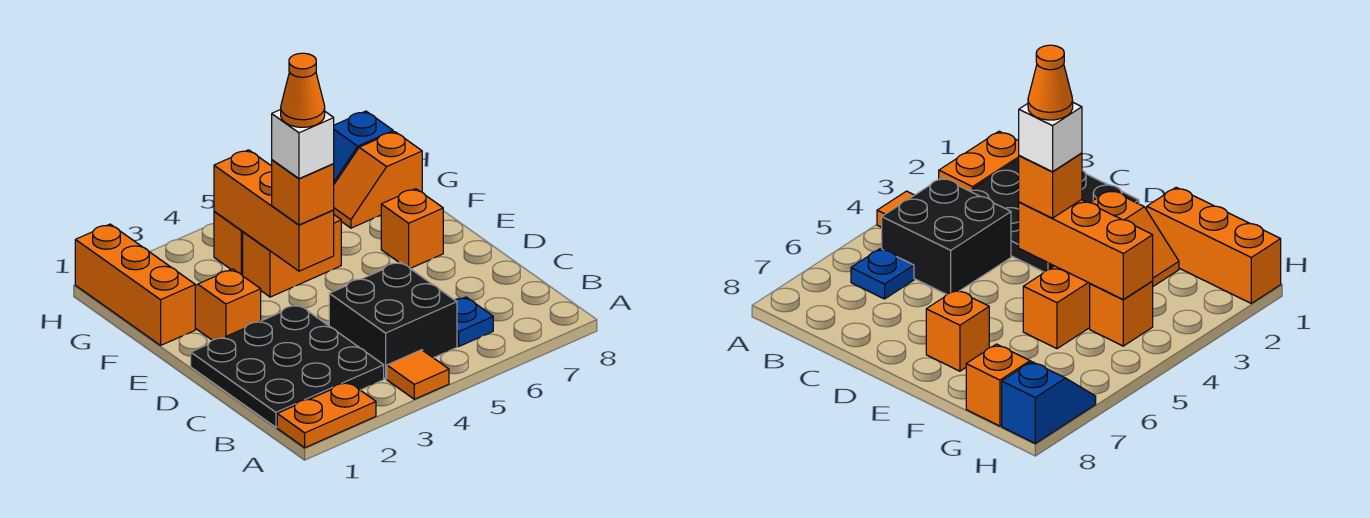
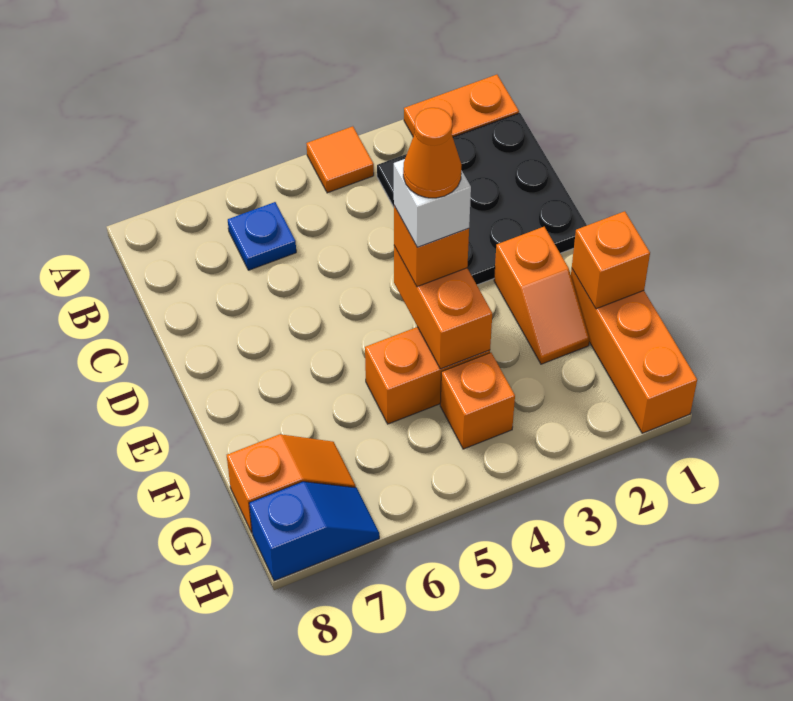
black 2x2 brick [329,262,457,379] -> none
orange 1x3 brick [214,150,334,271] -> orange 1x2 brick [394,246,492,369]
orange 1x1 brick [381,189,443,269] -> orange 1x1 brick moved to [572,211,650,309]

